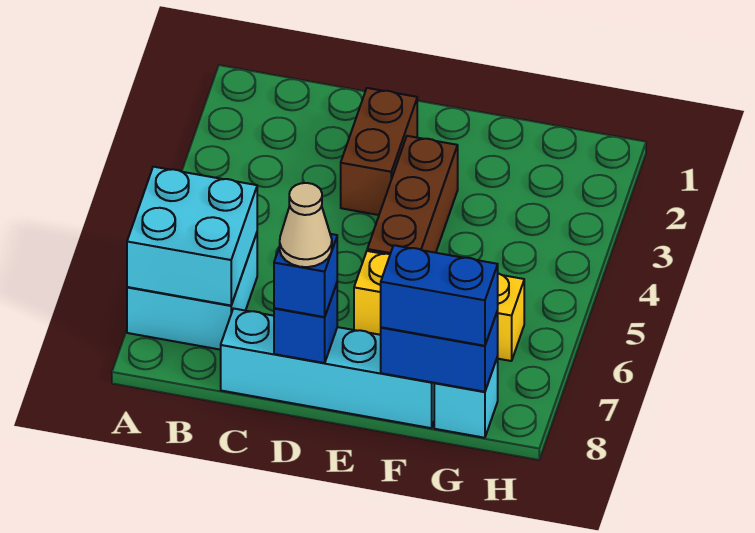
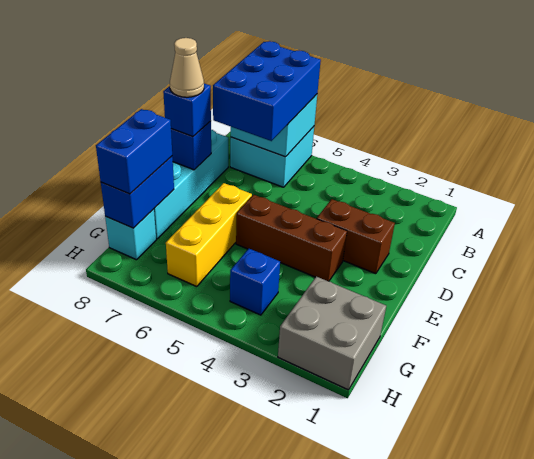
none -> blue 2x3 brick [213,41,321,141]
none -> grey 2x2 brick [278,276,386,390]
none -> blue 1x1 brick [230,249,280,315]

